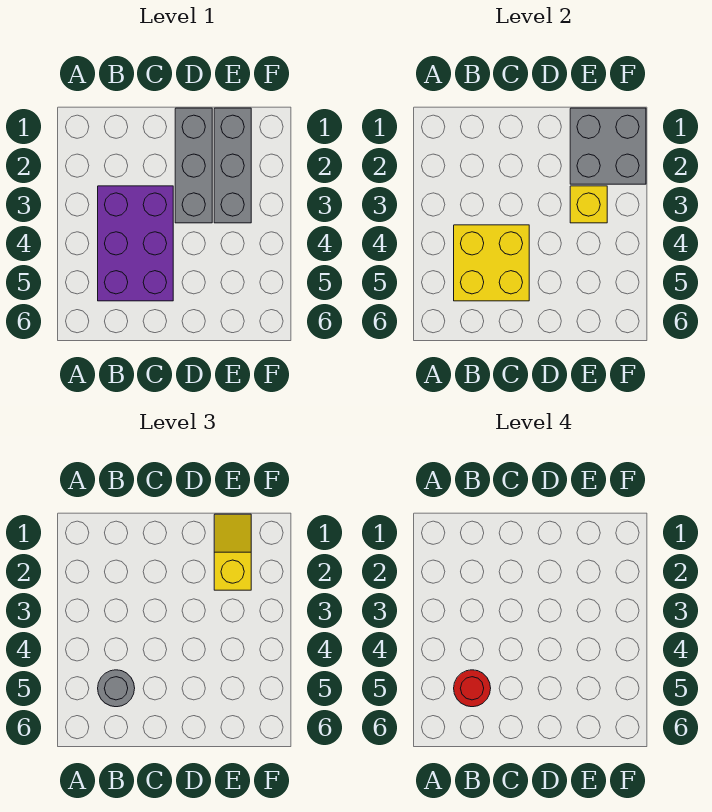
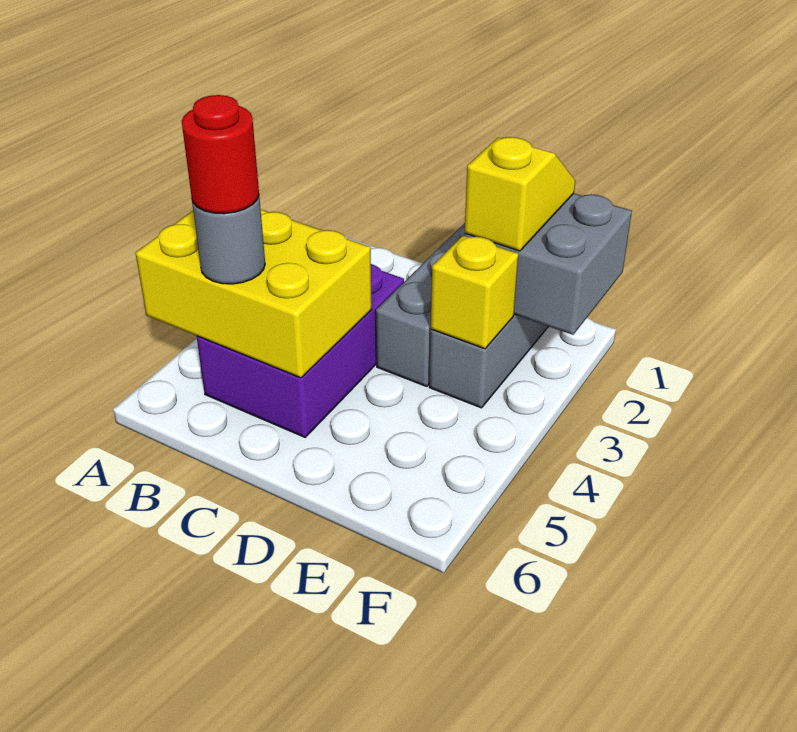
yellow 2x2 brick [454,225,529,301] -> yellow 2x3 brick [136,210,372,378]

